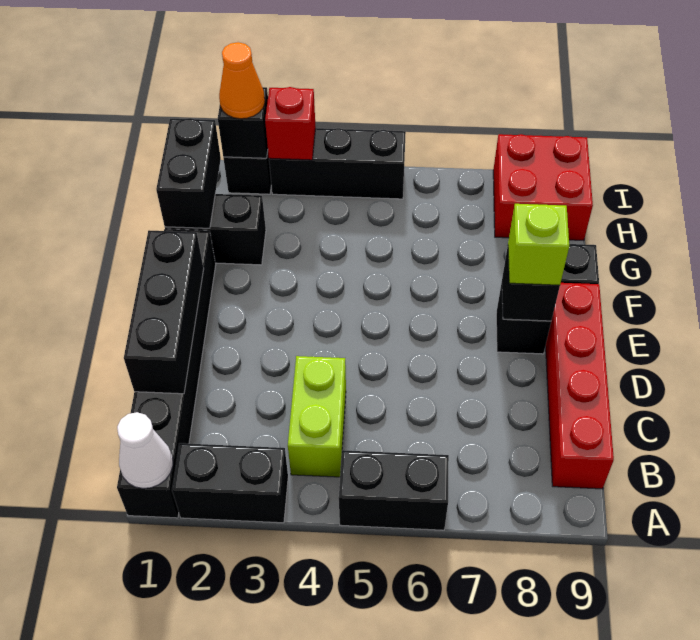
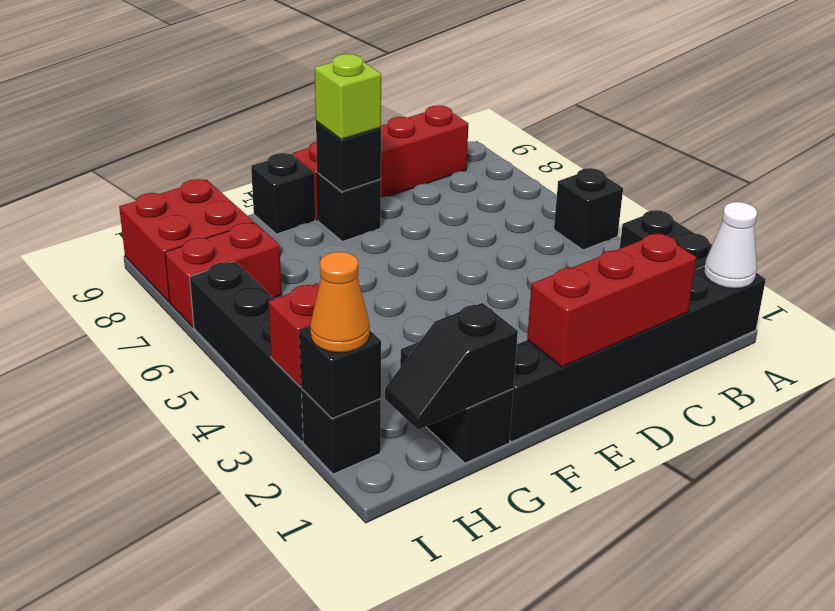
black 1x2 brick [339,450,449,530] -> black 1x1 brick [554,168,623,250]
lime 1x2 brick [288,356,346,477] -> none
black 1x3 brick [124,230,204,394] -> red 1x3 brick [527,233,697,367]
black 1x2 brick [156,118,221,228] -> black 1x2 slope [385,303,518,430]
none -> red 1x2 brick [165,223,282,327]
black 1x3 brick [269,128,406,199] -> black 1x4 brick [190,261,303,441]

